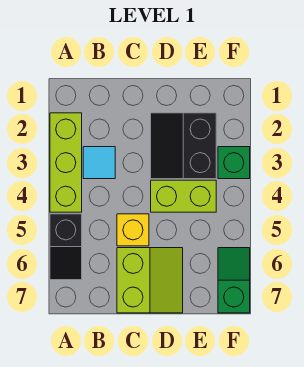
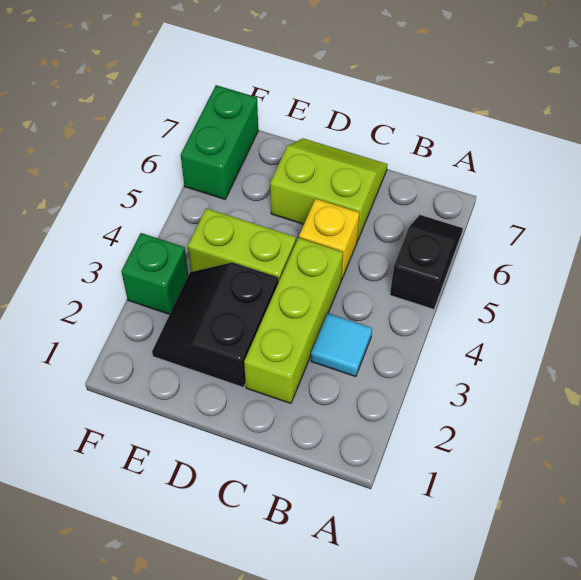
lime 1x3 brick [50,113,82,212] -> lime 1x3 brick moved to [244,238,343,403]
lime 2x2 slope [117,248,183,313] -> lime 2x2 slope turned to [270,138,388,241]
black 2x2 slope [151,113,216,179] -> black 2x2 slope turned to [152,263,278,387]
green 1x2 slope [218,248,250,313] -> green 1x2 brick [181,85,258,199]

